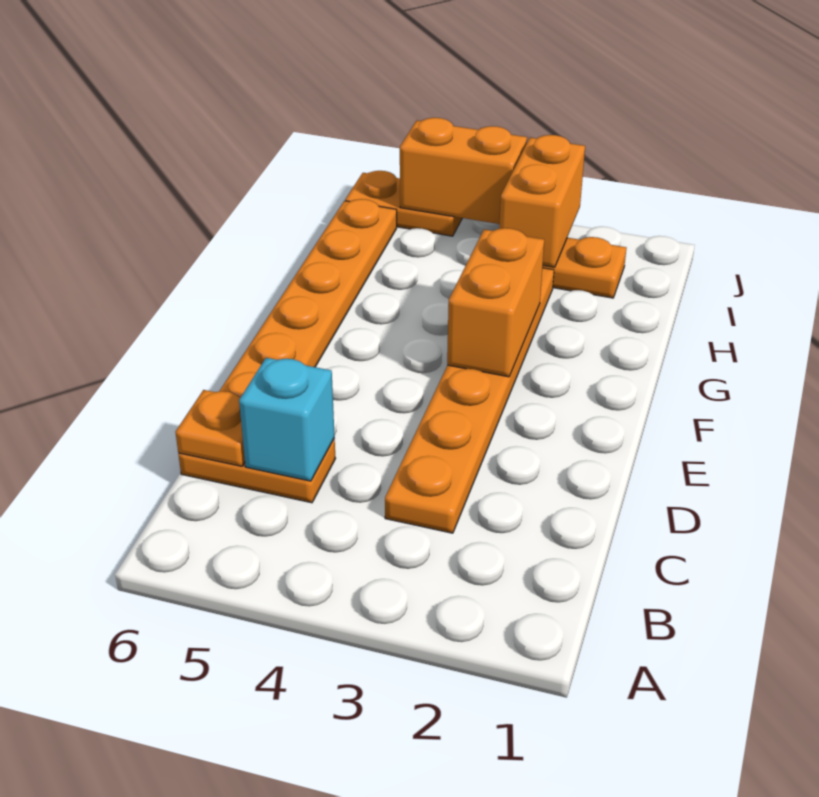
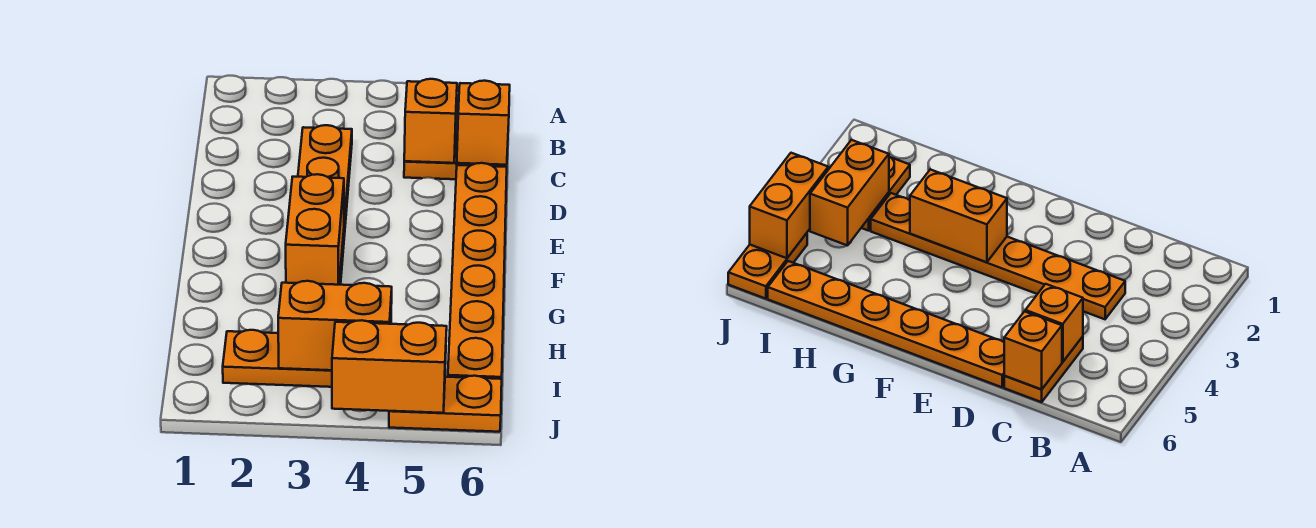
cyan 1x1 brick [239,358,335,481] -> orange 1x1 brick [404,79,457,163]
orange 1x1 plate [176,390,245,466] -> orange 1x1 brick [457,81,510,165]
orange 1x2 brick [499,135,585,267] -> orange 1x2 brick turned to [278,281,392,370]

